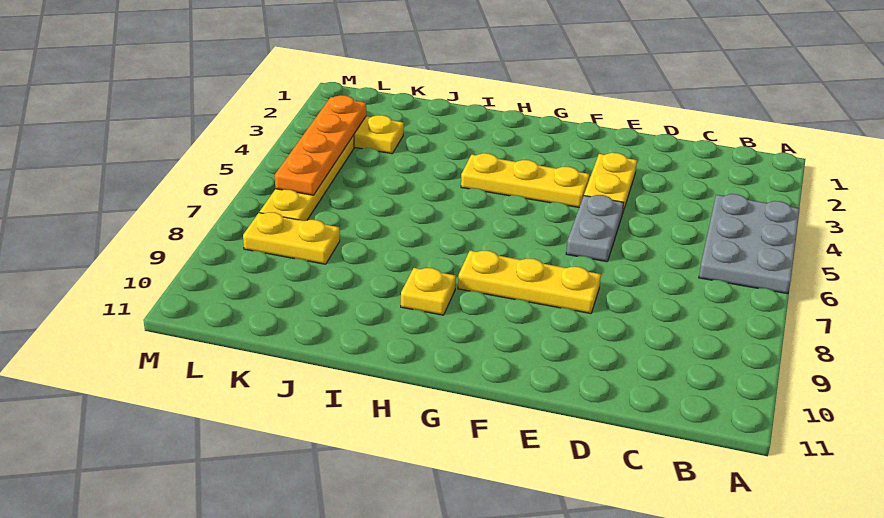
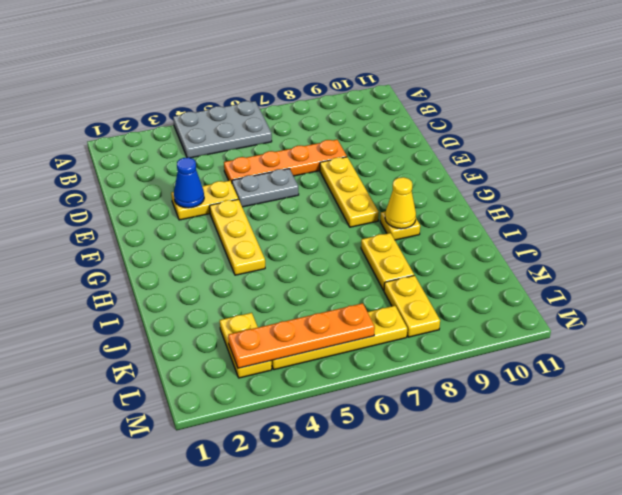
none -> orange 1x4 plate [224,140,347,183]
none -> blue 1x1 cone [174,157,204,208]
none -> yellow 1x1 cone [385,177,416,229]
none -> yellow 1x2 plate [361,233,414,290]

